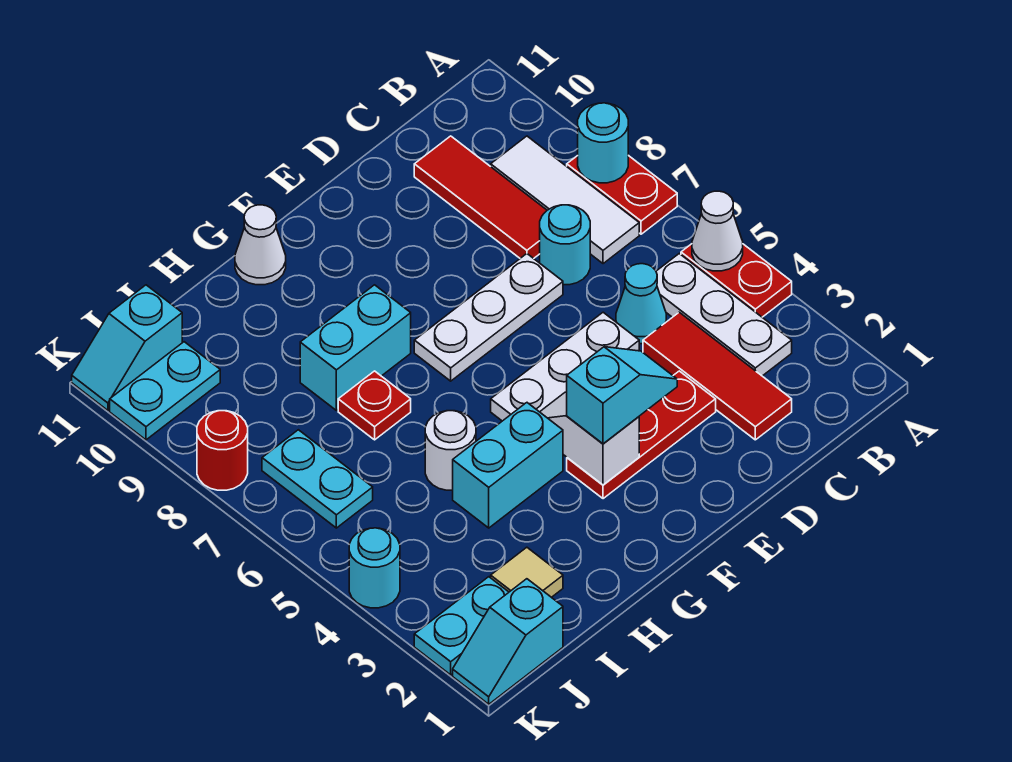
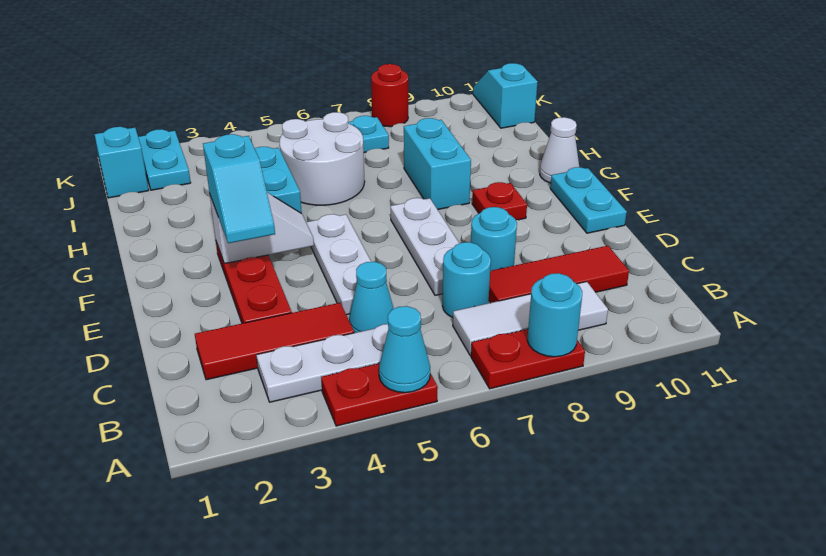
white 1x1 cone [692,191,743,271] -> cyan 1x1 cone [379,306,430,393]
white 1x1 round brick [425,411,476,490] -> white 2x2 round brick [280,112,365,205]
red 1x1 plate [338,371,411,440] -> red 1x1 plate moved to [472,182,527,220]
tan 1x1 tile [491,547,563,597] -> none
cyan 1x2 plate [110,342,220,440] -> cyan 1x2 plate moved to [550,167,627,233]
cyan 1x1 round brick [349,528,400,608] -> cyan 1x1 round brick moved to [471,207,517,271]

